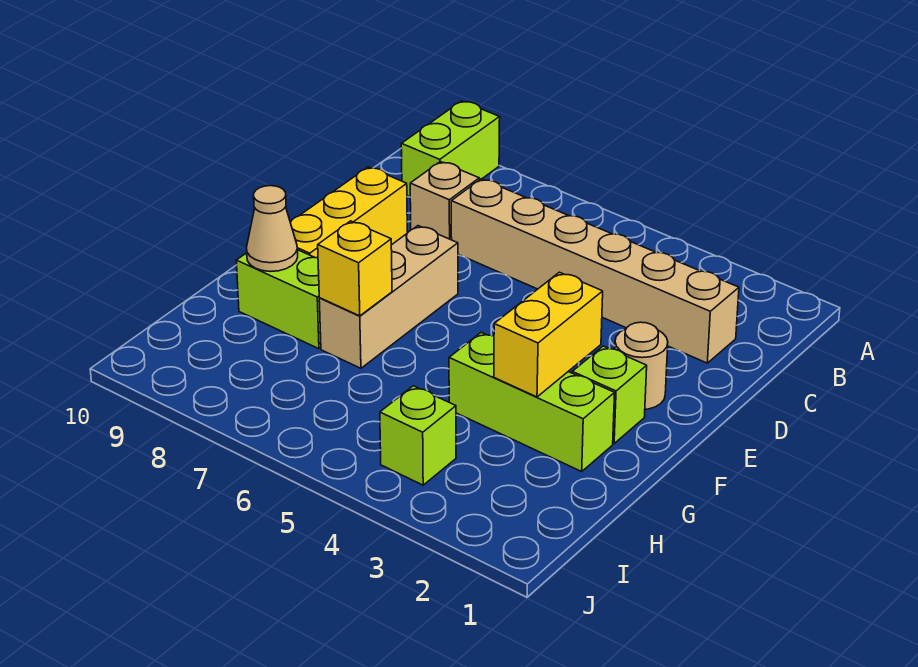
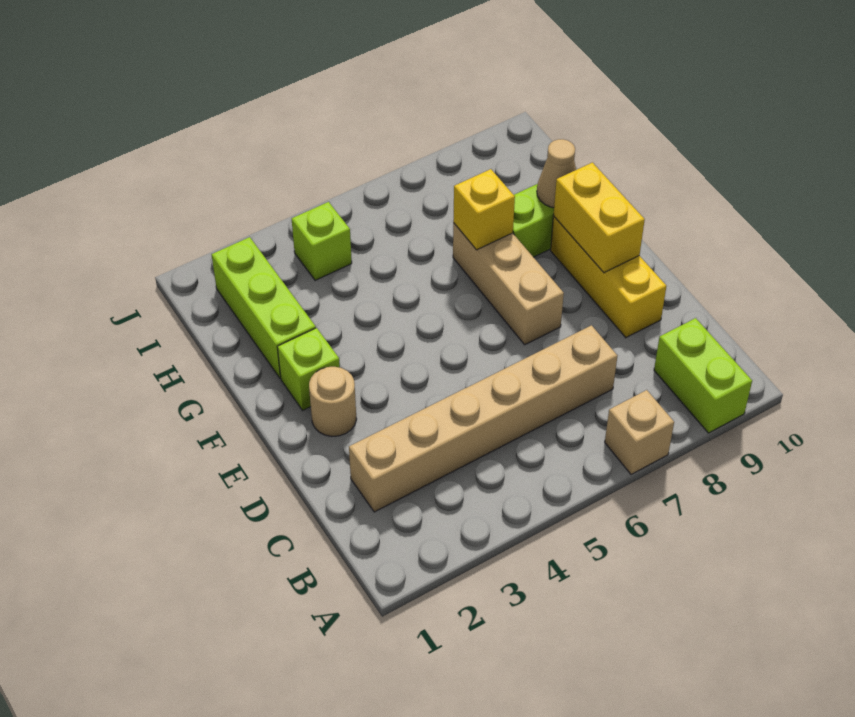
tan 1x1 brick [410,162,479,240] -> tan 1x1 brick moved to [605,390,674,474]
yellow 1x2 brick [494,272,603,397] -> yellow 1x2 brick moved to [554,162,645,273]
lime 1x3 brick [449,333,615,471] -> lime 1x3 brick turned to [212,237,316,378]

